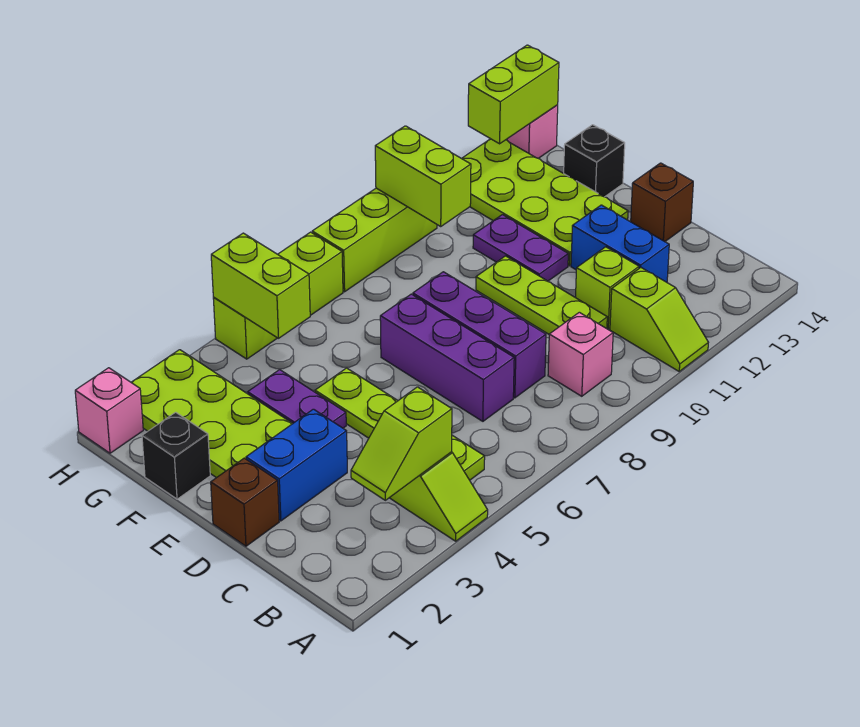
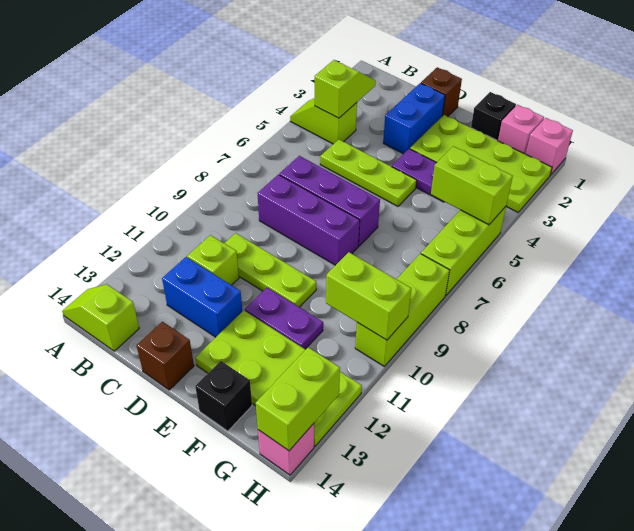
lime 1x2 slope [610,268,708,371] -> lime 1x2 slope moved to [62,284,139,351]
lime 1x4 plate [315,368,485,480] -> lime 1x3 plate [320,139,417,206]
pink 1x1 brick [548,312,613,396] -> pink 1x1 brick moved to [498,105,544,154]

